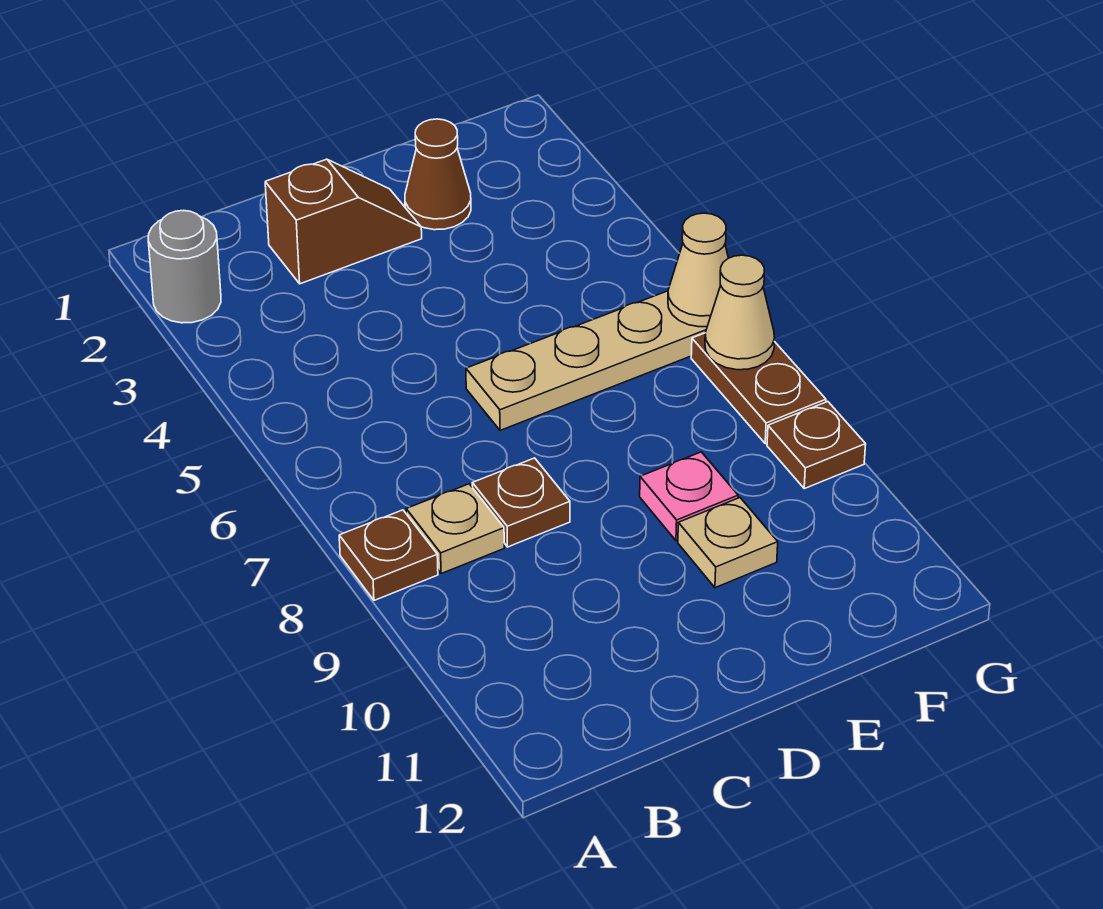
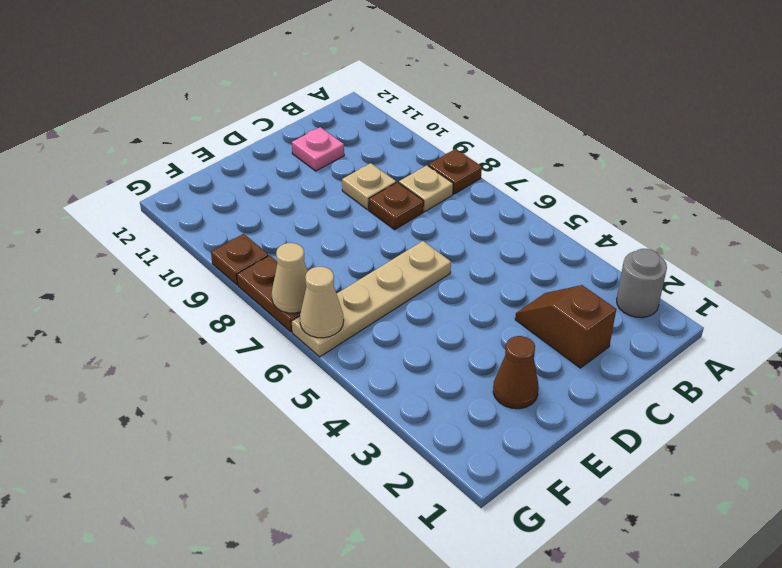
brown 1x2 slope [265,159,422,284] -> brown 1x2 slope turned to [515,285,616,368]
pink 1x1 plate [640,452,738,541] -> pink 1x1 plate moved to [292,127,344,171]
tan 1x1 plate [678,498,778,588] -> tan 1x1 plate moved to [342,163,396,209]

